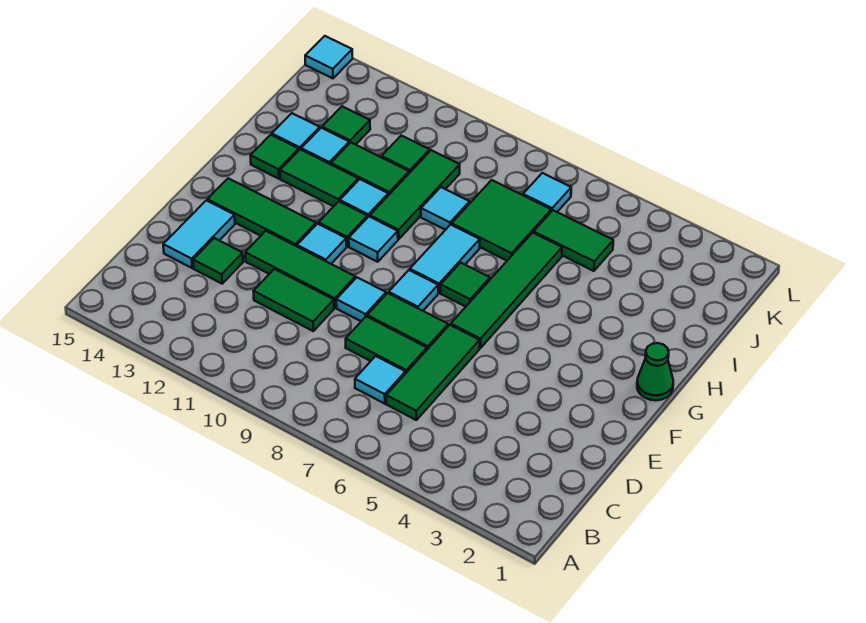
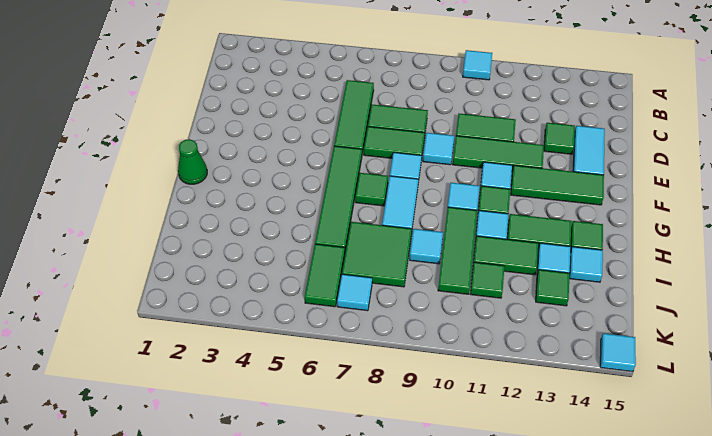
cyan 1x1 tile [355,356,405,404] -> cyan 1x1 tile moved to [463,50,492,80]
green 1x2 tile [534,210,613,271] -> green 1x2 tile turned to [305,244,345,307]

